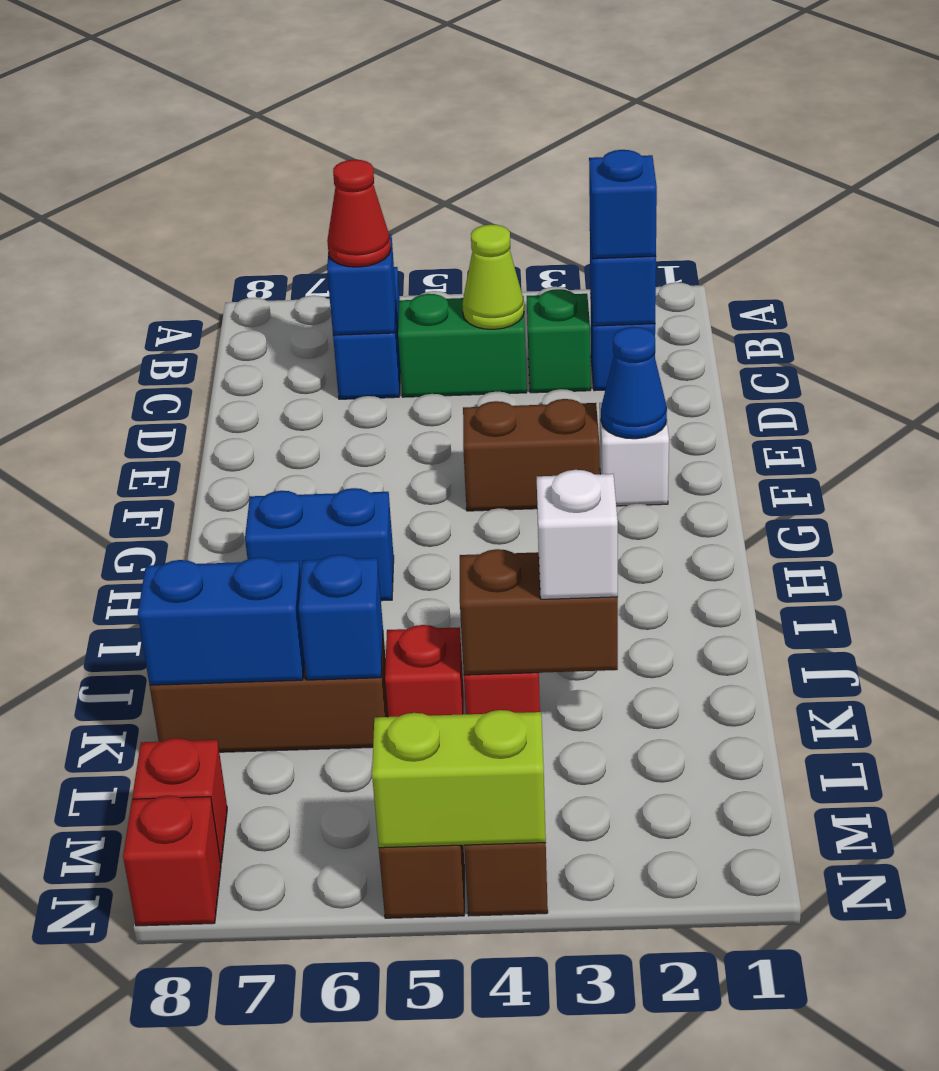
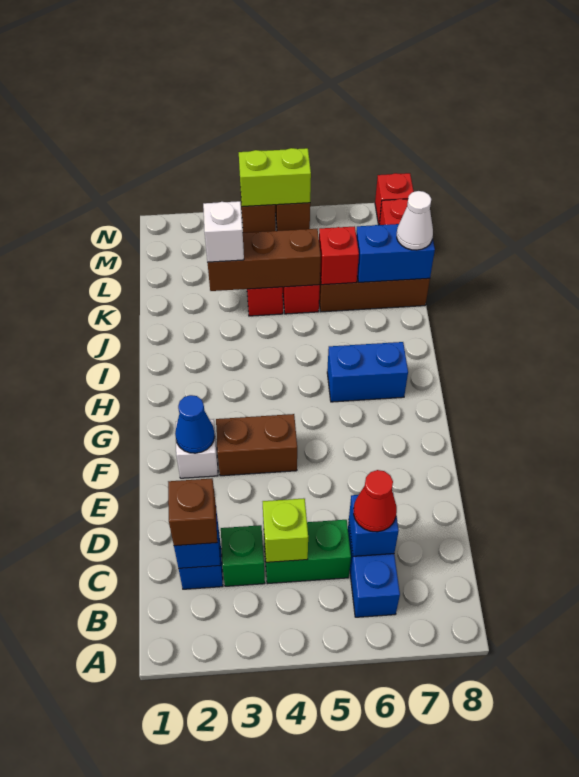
blue 1x1 brick [589,150,657,259] -> brown 1x1 brick [168,478,217,546]
lime 1x1 cone [462,224,524,329] -> lime 1x1 brick [263,498,308,562]
brown 1x2 brick [460,549,618,675] -> brown 1x3 brick [208,229,321,291]
blue 1x1 brick [299,555,383,680] -> red 1x1 brick [319,226,359,285]
none -> white 1x1 cone [397,191,433,250]

